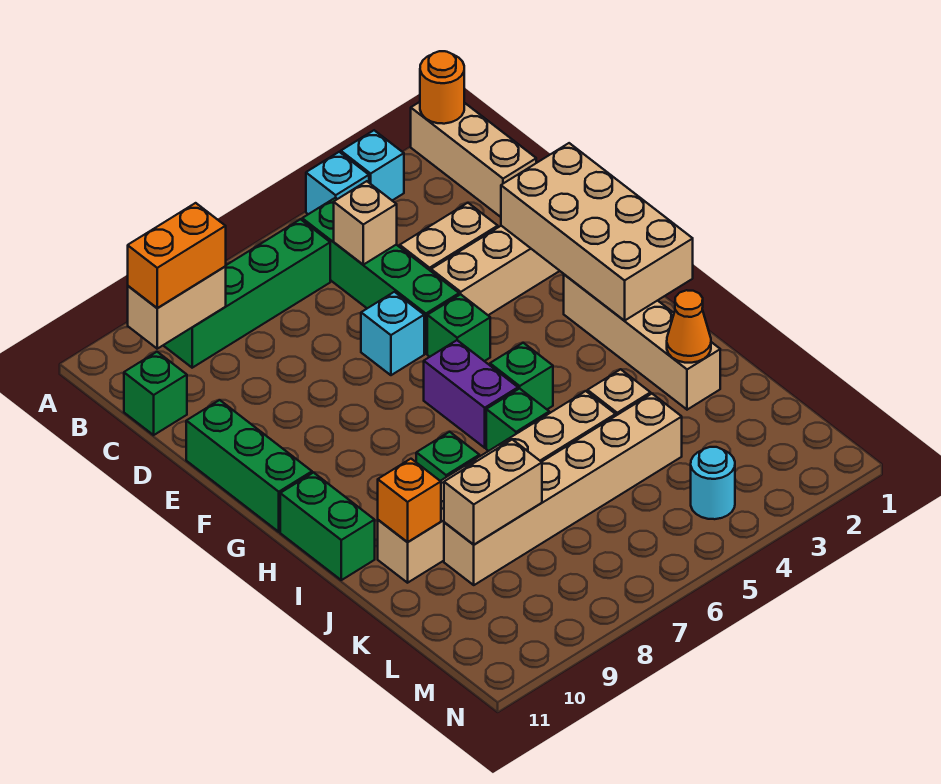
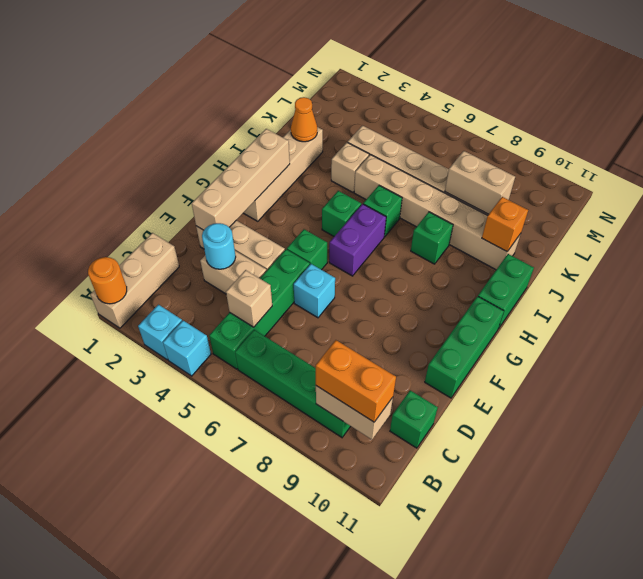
tan 2x4 brick [501,143,693,321] -> tan 1x4 brick [192,129,290,230]
cyan 1x1 round brick [691,447,735,519] -> cyan 1x1 round brick moved to [202,223,236,269]

